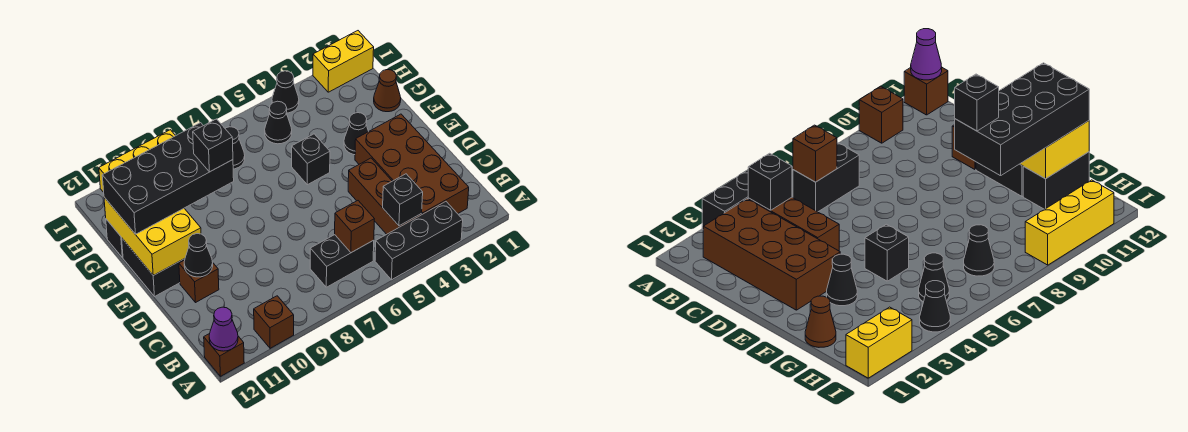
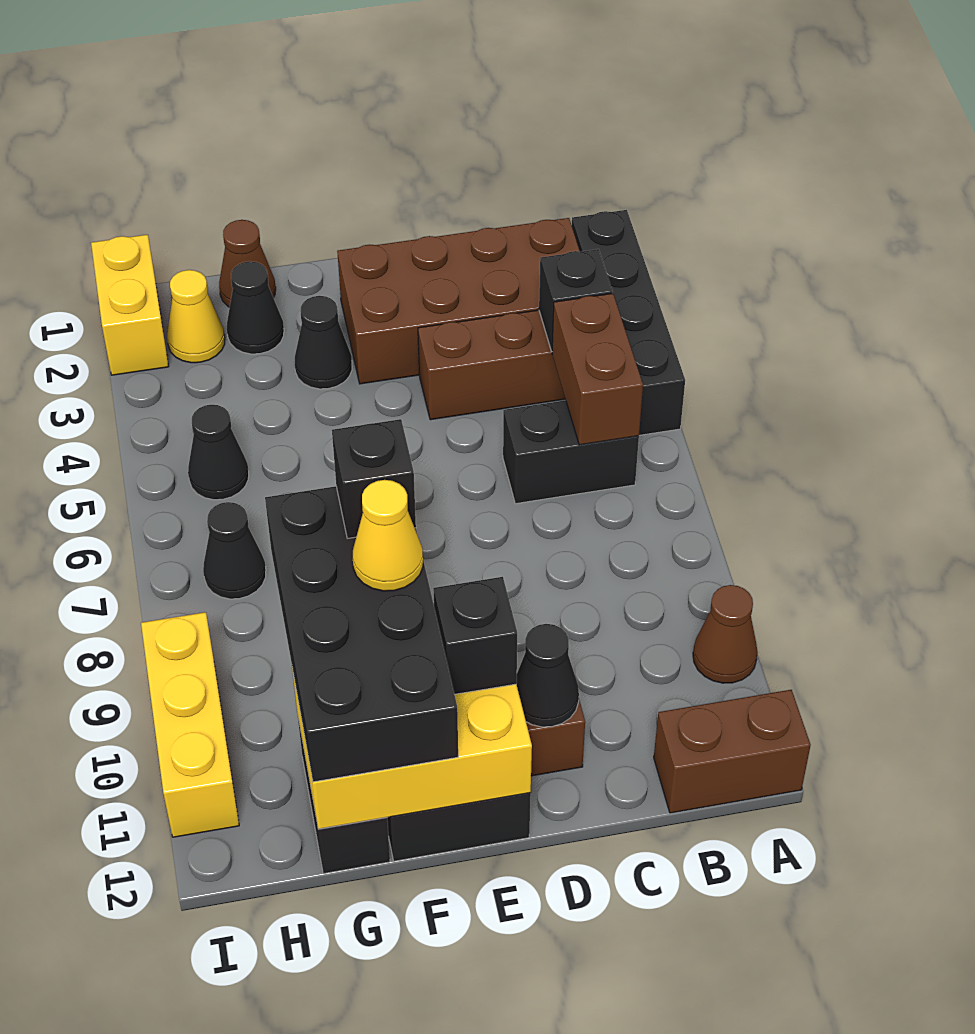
black 1x3 brick [375,202,463,280] -> black 1x4 brick [572,210,685,435]
brown 1x1 brick [254,296,294,348] -> brown 1x1 cone [693,585,758,683]
brown 1x1 brick [204,333,244,376] -> brown 1x2 brick [654,690,811,813]
purple 1x1 cone [209,307,238,351] -> none
black 1x2 brick [310,235,374,287] -> black 1x2 brick turned to [503,400,639,504]
brown 1x1 brick [335,201,374,253] -> brown 1x2 brick [552,293,643,445]
black 1x1 brick [292,134,330,185] -> black 1x1 brick moved to [433,577,517,694]
none -> yellow 1x1 cone [353,480,423,591]
none -> yellow 1x1 cone [167,270,225,363]
black 1x1 cone [272,71,299,113] -> black 1x1 cone moved to [227,261,284,354]

